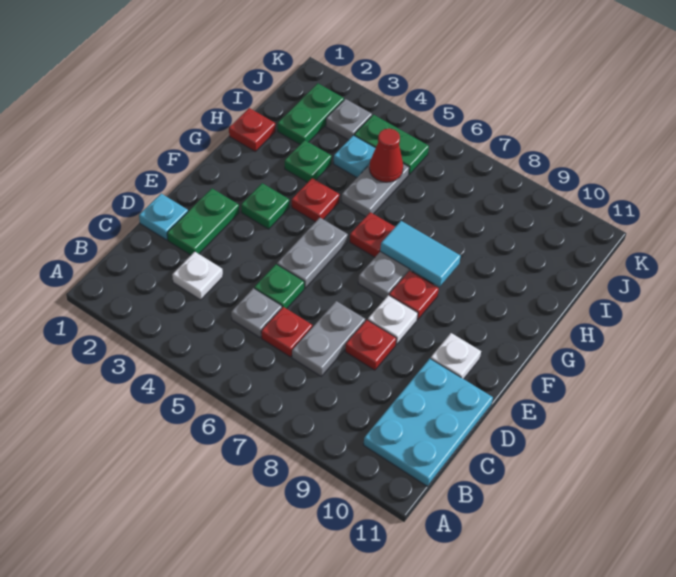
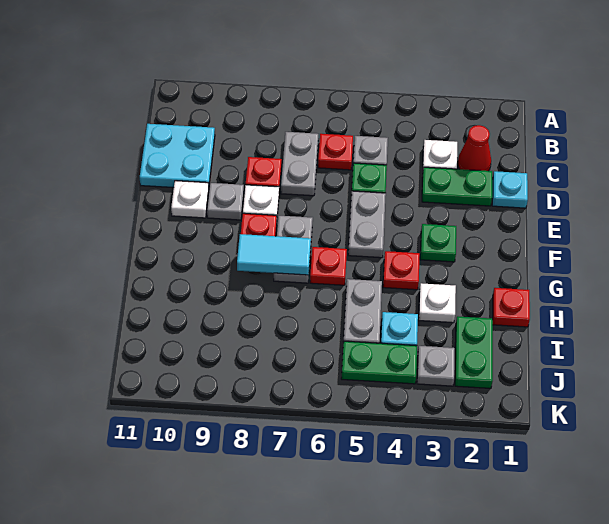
cyan 2x3 plate [364,359,493,486] -> cyan 2x2 plate [140,124,215,188]
green 1x2 plate [167,189,239,255] -> green 1x2 plate turned to [422,167,492,206]
none -> grey 1x1 plate [207,183,244,220]
green 1x1 plate [285,140,332,183] -> white 1x1 plate [419,283,456,323]
red 1x1 cone [369,129,403,182] -> red 1x1 cone moved to [458,125,491,171]

